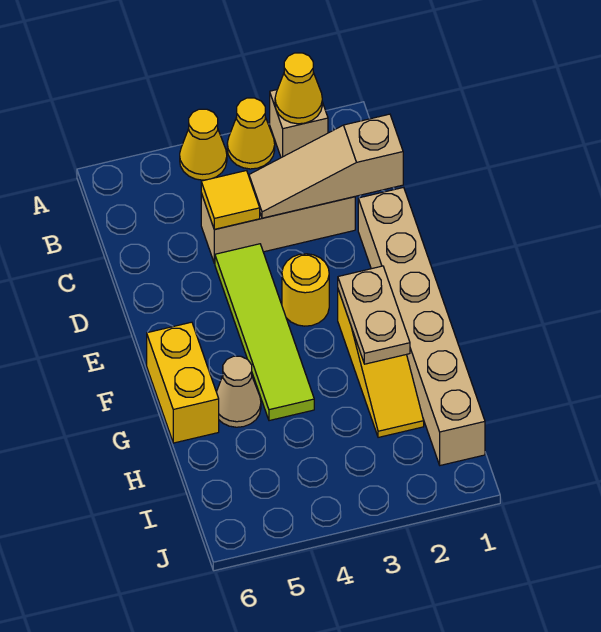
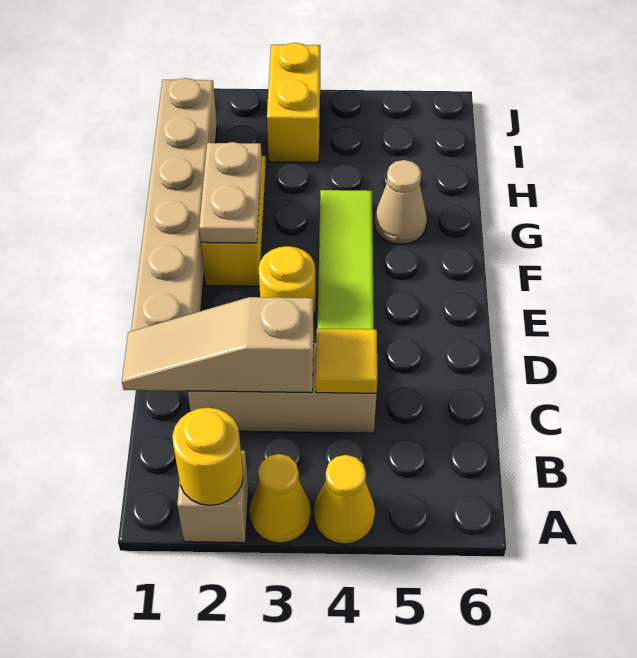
yellow 1x1 cone [275,53,322,124] -> yellow 1x1 round brick [172,408,243,505]
tan 1x3 slope [249,114,403,218] -> tan 1x3 slope turned to [122,297,314,393]
yellow 1x2 brick [147,322,219,443] -> yellow 1x2 brick moved to [267,43,320,162]

